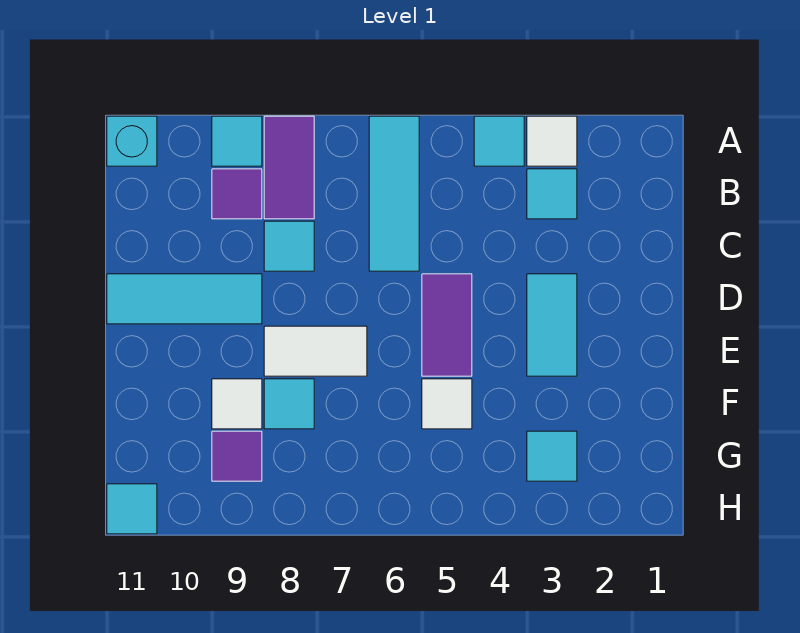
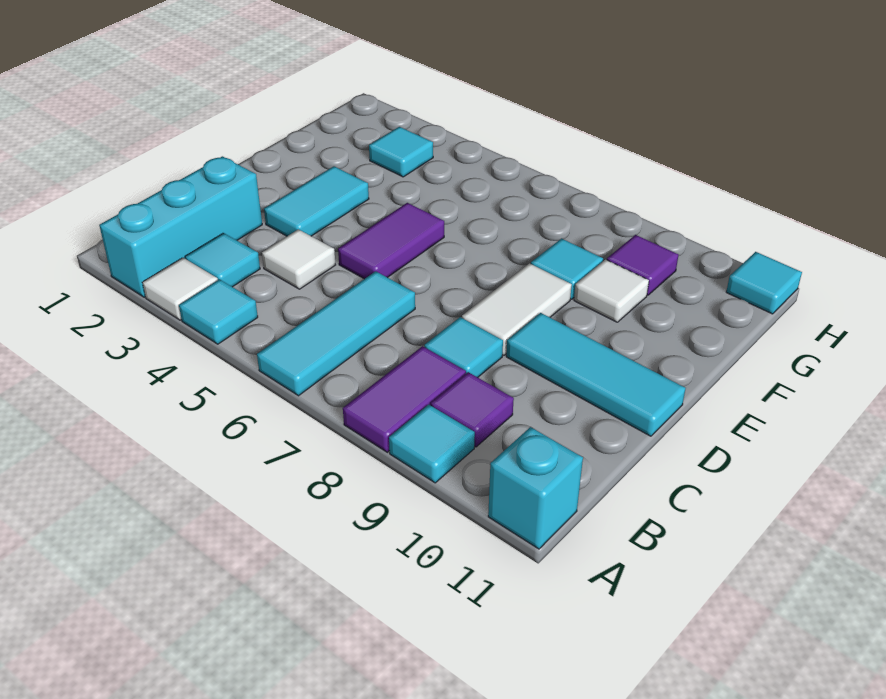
none -> cyan 1x3 brick [99,156,262,297]
white 1x2 tile [264,326,367,376] -> white 1x2 tile turned to [462,263,572,355]
white 1x1 tile [422,379,472,429] -> white 1x1 tile moved to [262,229,336,289]

